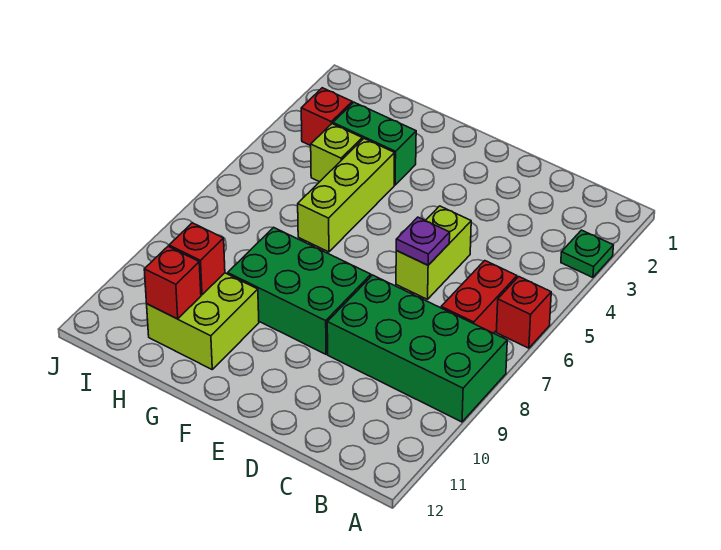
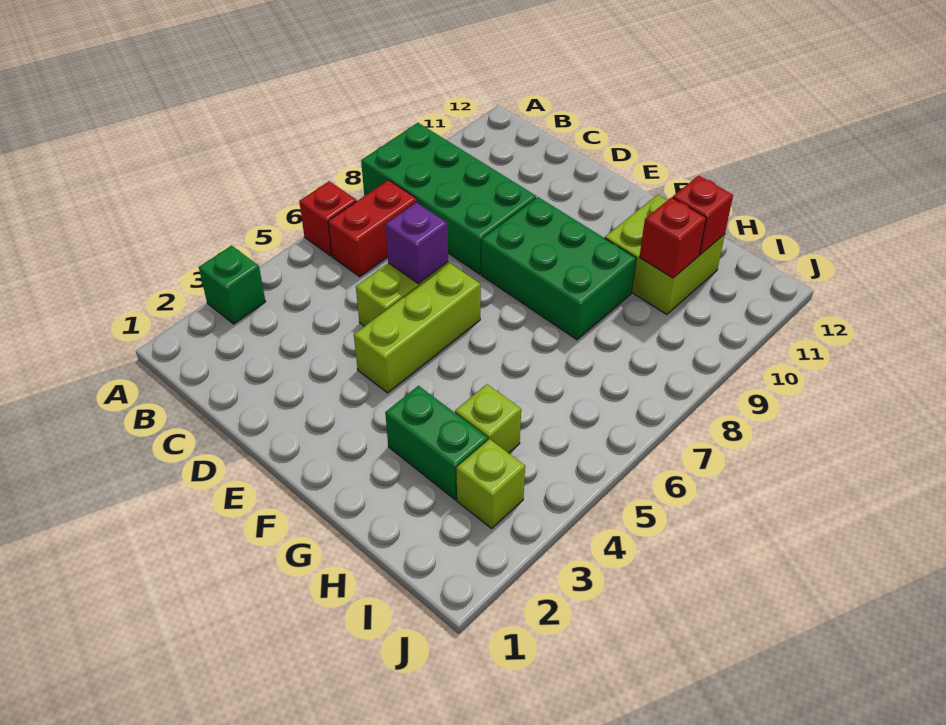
green 1x1 plate [561,230,613,277] -> green 1x1 brick [199,245,266,324]
purple 1x1 plate [396,217,450,265] -> purple 1x1 brick [385,202,448,284]
lime 1x3 brick [298,139,395,252] -> lime 1x3 brick moved to [354,263,481,393]
red 1x1 brick [301,88,352,146] -> lime 1x1 brick [457,439,525,528]

